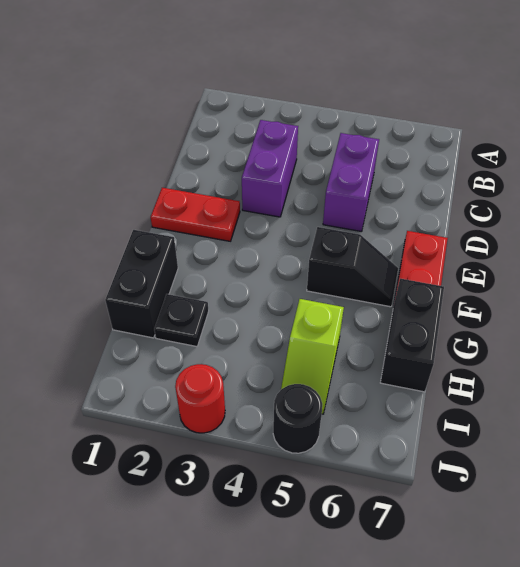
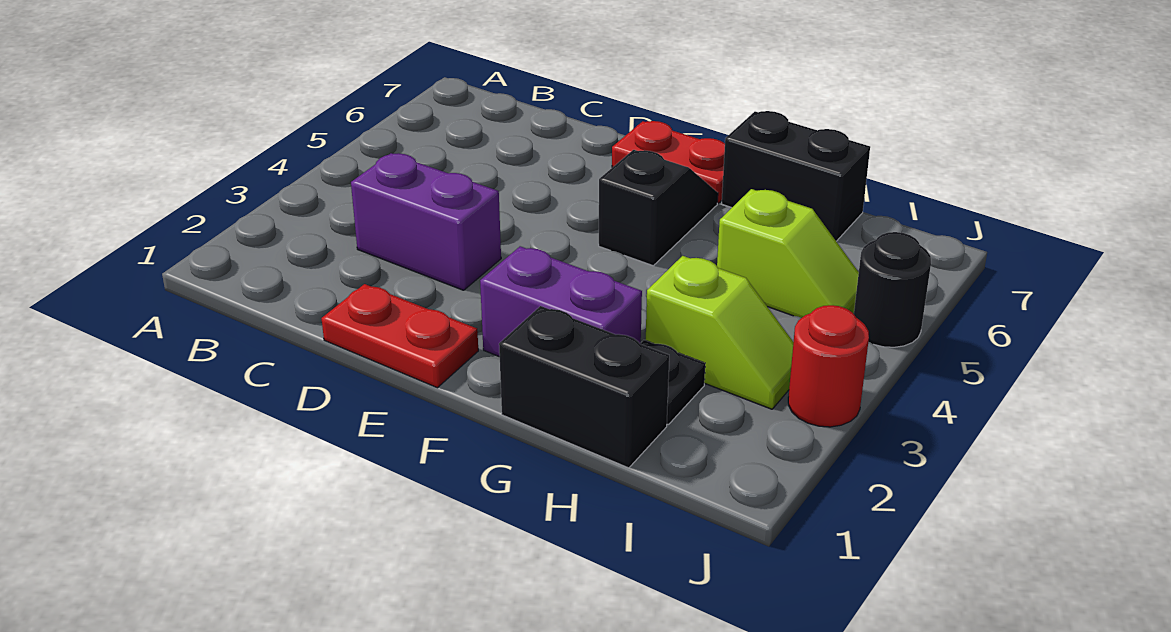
purple 1x2 brick [323,133,379,232] -> purple 1x2 brick moved to [480,246,642,357]
red 1x2 plate [151,188,240,241] -> red 1x2 plate turned to [321,284,478,388]
none -> lime 1x2 slope [646,256,794,409]

